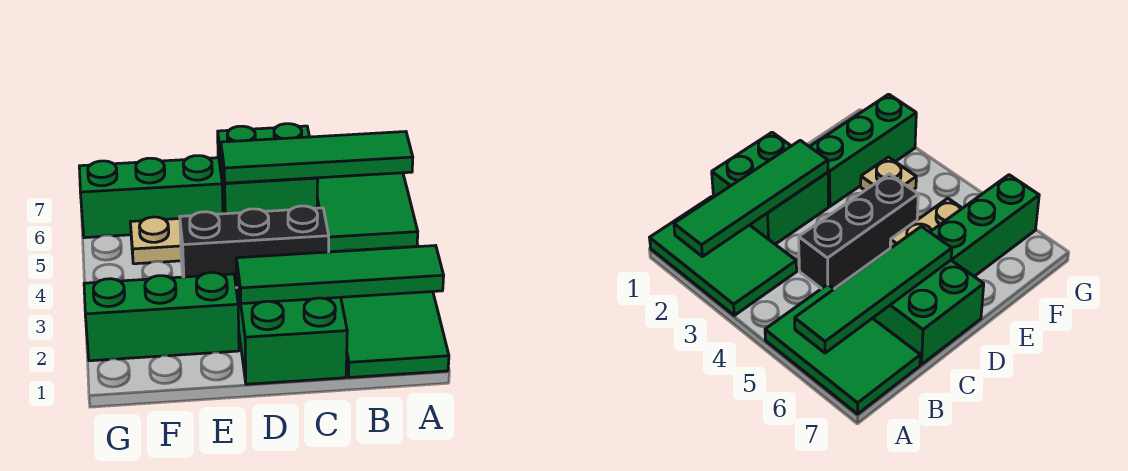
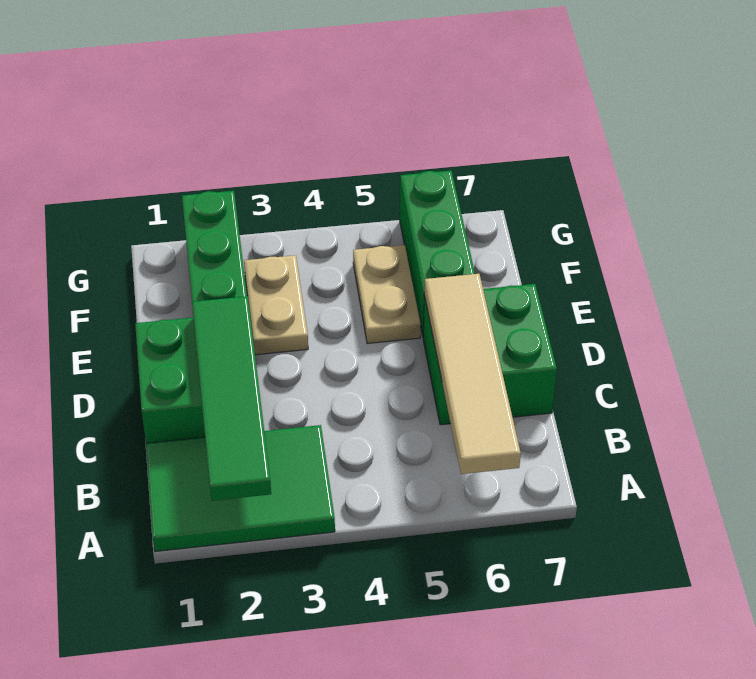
green 2x3 tile [317,173,418,252] -> none
green 1x4 tile [221,132,413,183] -> tan 1x4 tile [424,274,521,474]
black 1x3 brick [180,206,329,288] -> none
tan 1x1 plate [861,157,916,190] -> tan 1x2 plate [244,255,308,355]

